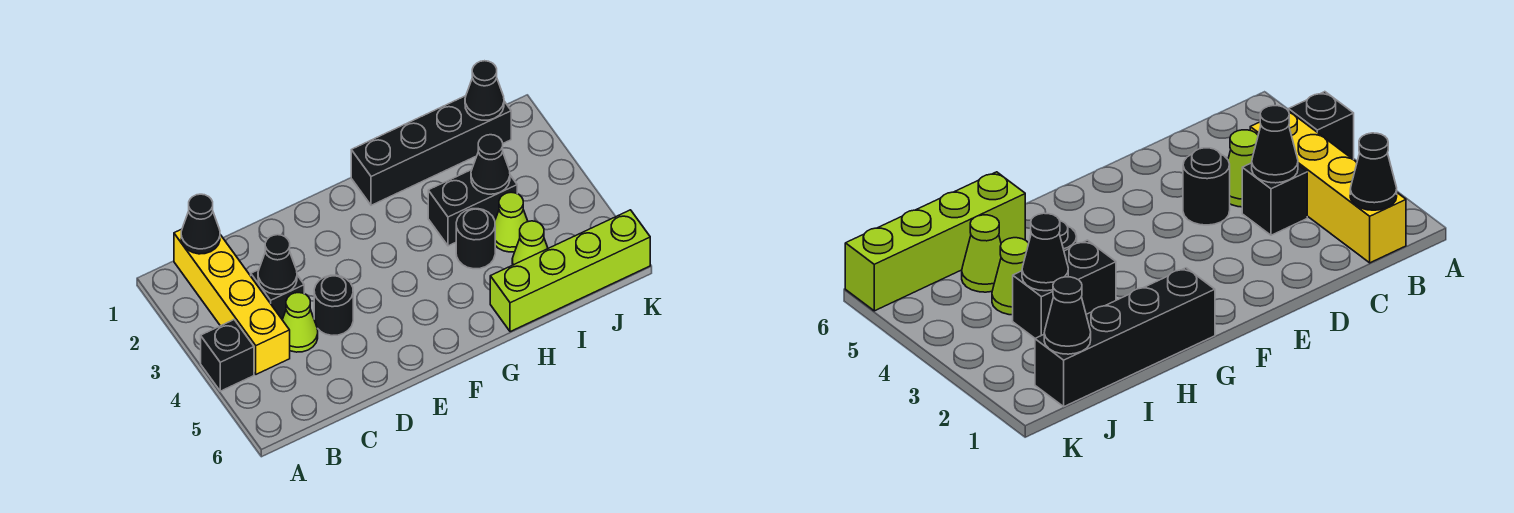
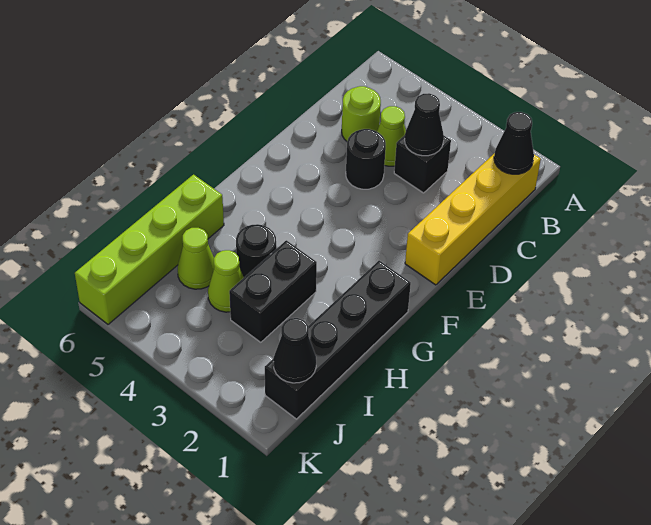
black 1x1 brick [201,320,254,391] -> none
yellow 1x4 brick [174,229,290,374] -> yellow 1x4 brick turned to [405,153,541,285]
none -> lime 1x1 round brick [342,86,381,141]
black 1x1 cone [471,135,510,194] -> none

